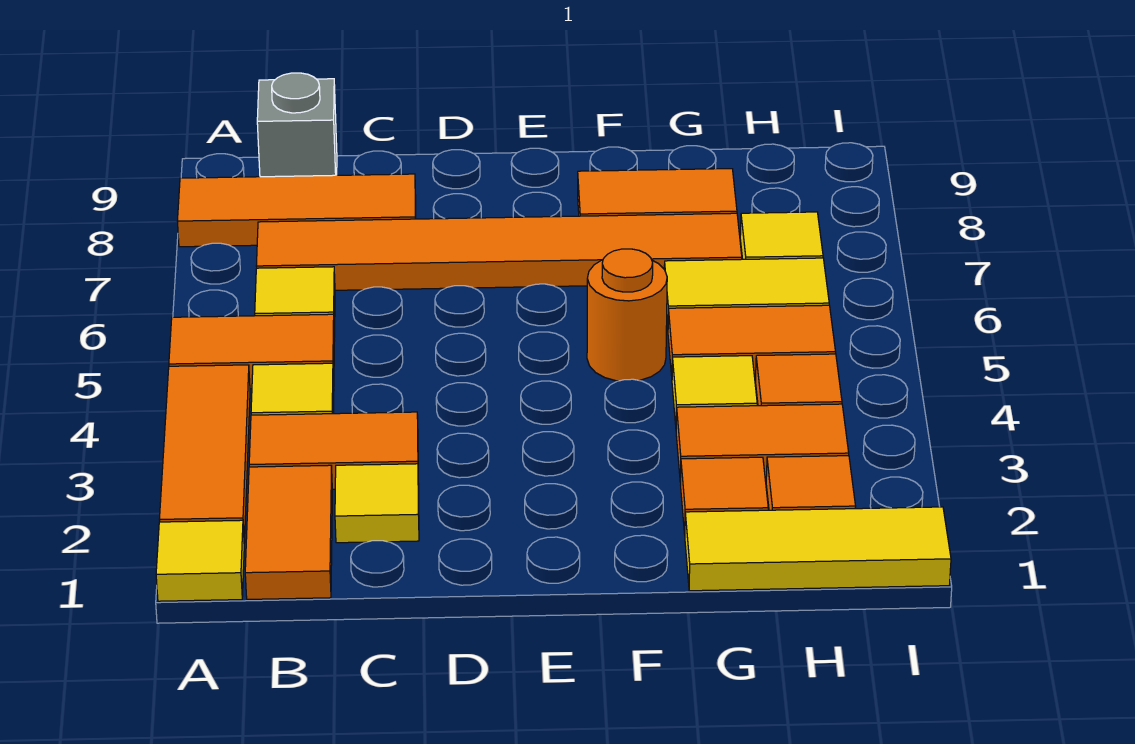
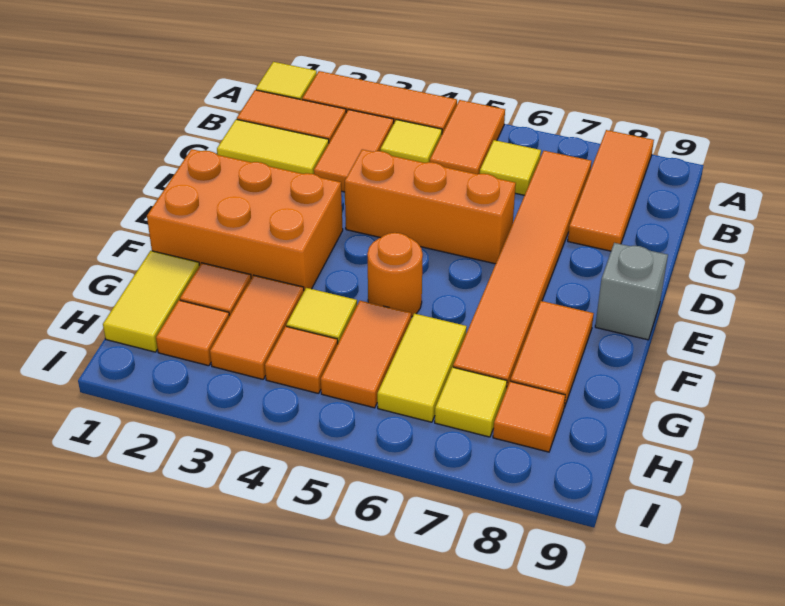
grey 1x1 brick [257,73,337,177] -> grey 1x1 brick moved to [595,243,668,340]
yellow 1x1 tile [335,464,419,543] -> yellow 1x2 tile [217,119,329,174]
none -> orange 1x3 brick [345,149,516,264]
none -> orange 2x3 brick [147,149,343,291]
yellow 1x3 tile [685,507,951,591] -> yellow 1x2 tile [103,251,199,352]
none -> orange 1x1 tile [493,381,565,452]

